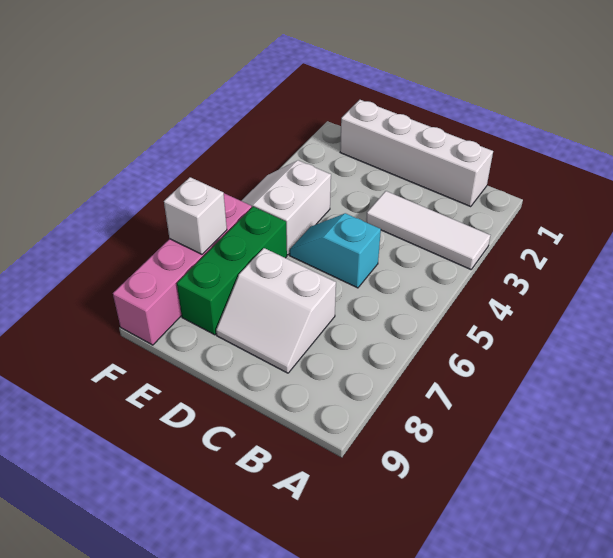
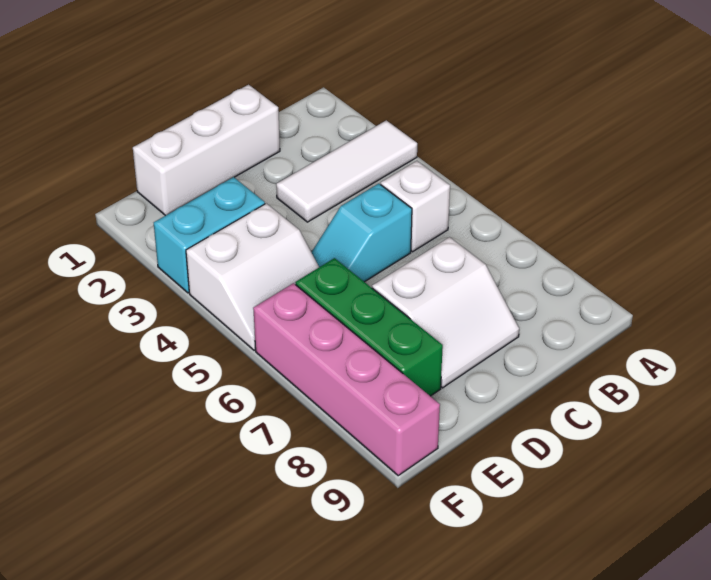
white 1x4 brick [340,100,493,207] -> white 1x3 brick [133,85,280,216]
none -> cyan 1x2 brick [154,177,265,293]
white 2x2 slope [242,160,331,255] -> white 2x2 slope turned to [186,203,319,350]
white 1x1 brick [164,177,227,254] -> white 1x1 brick moved to [381,161,450,252]

